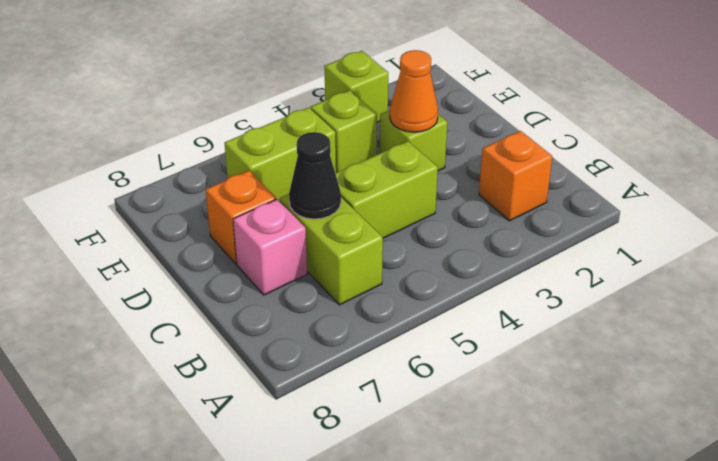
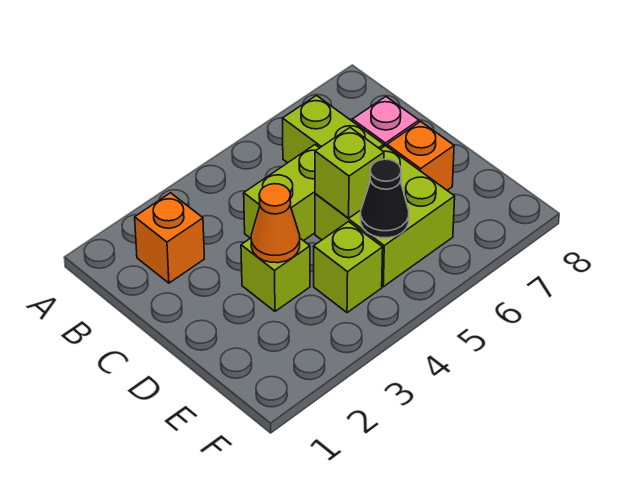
black 1x1 cone [289,132,341,219] -> black 1x1 cone moved to [361,159,409,238]
lime 1x2 brick [225,108,336,201] -> lime 2x2 brick [315,146,455,287]
lime 1x1 brick [324,51,388,122] -> lime 1x1 brick moved to [315,128,384,218]

